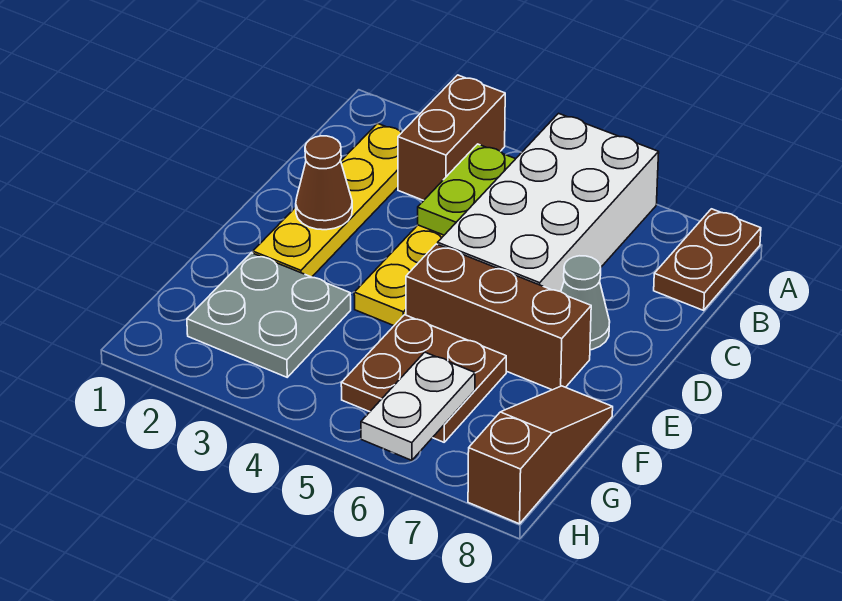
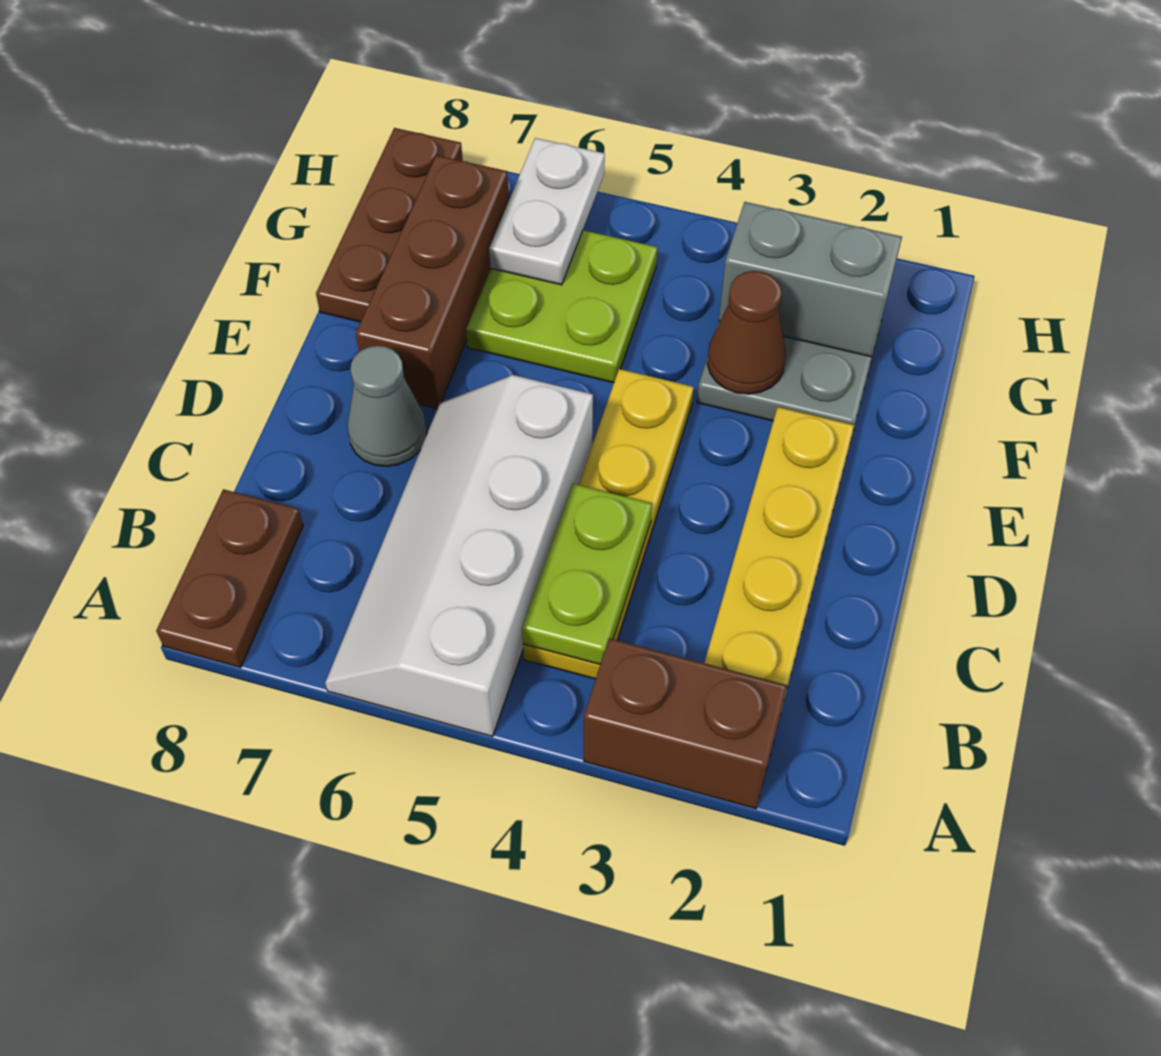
brown 1x2 brick [398,75,505,200] -> brown 1x2 brick turned to [584,638,787,809]
white 2x4 brick [438,113,659,292] -> white 2x4 slope [325,375,593,736]
brown 1x1 cone [296,136,352,230] -> brown 1x1 cone moved to [707,271,786,394]
brown 1x3 brick [406,244,591,390] -> brown 1x3 brick turned to [356,155,509,409]
brown 2x2 plate [341,315,506,442] -> lime 2x2 plate [466,230,657,383]
brown 1x3 slope [468,386,613,524] -> brown 1x3 plate [316,128,463,322]
none -> grey 1x2 brick [719,202,902,357]

